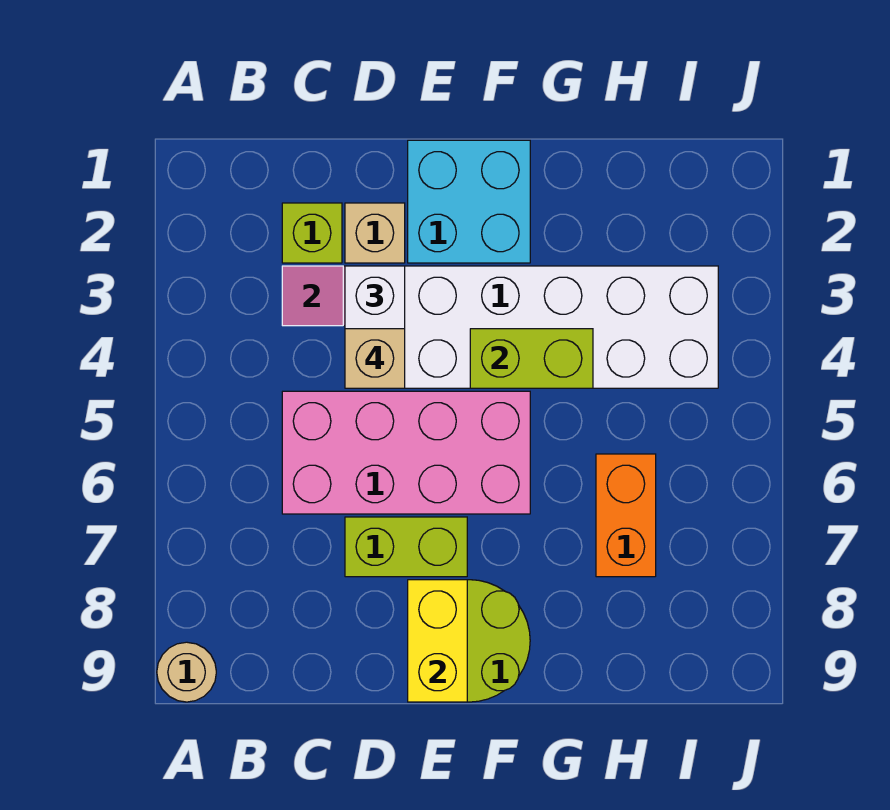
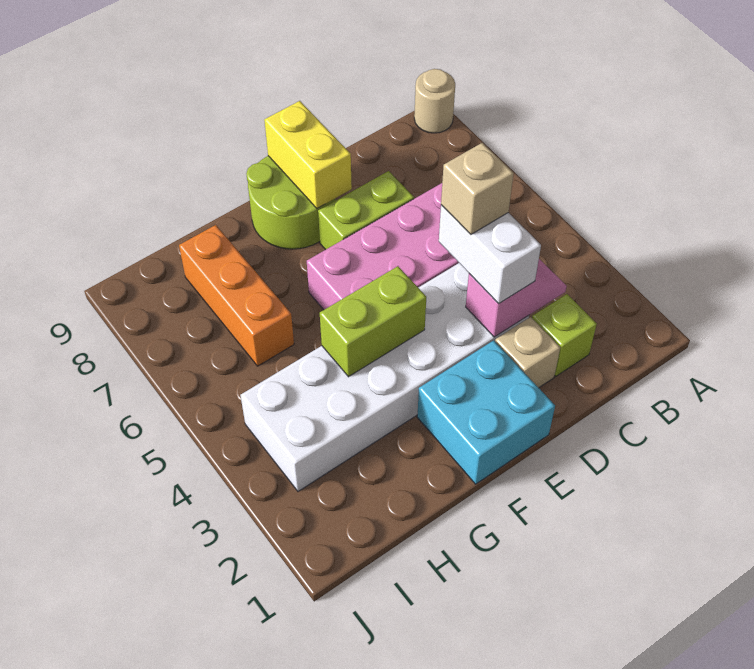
orange 1x2 brick [596,454,656,577] -> orange 1x3 brick [179,225,294,366]

